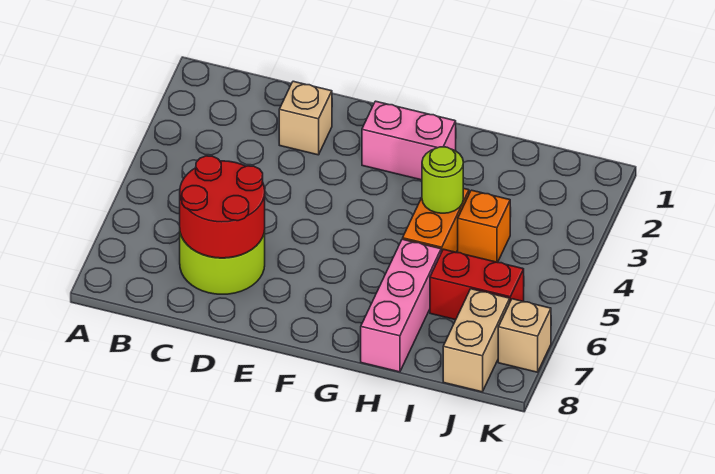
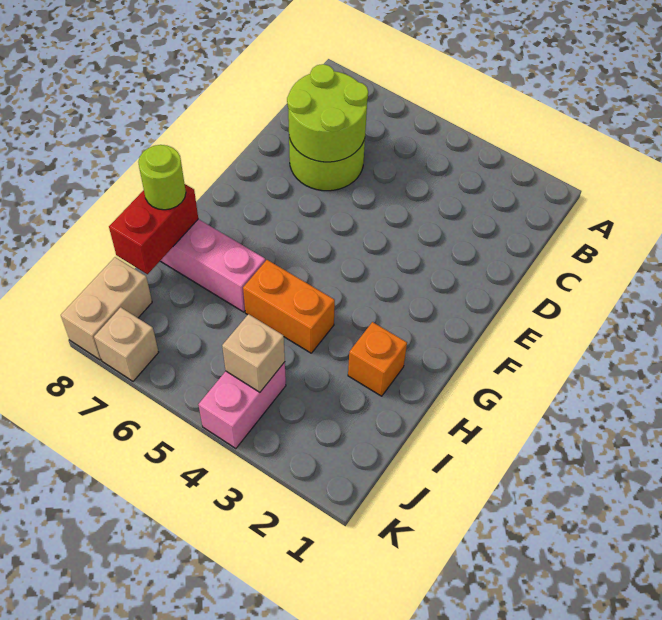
red 2x2 round brick [180,156,265,258] -> lime 2x2 round brick [287,64,368,162]
tan 1x1 brick [279,81,332,155] -> tan 1x1 brick moved to [222,314,285,392]
pink 1x2 brick [362,101,456,180] -> pink 1x2 brick moved to [198,362,286,449]
lime 1x1 round brick [422,147,463,213] -> lime 1x1 round brick moved to [138,145,186,210]
orange 1x1 brick [458,190,510,262] -> orange 1x1 brick moved to [348,322,407,396]
red 1x2 brick [430,249,524,320] -> red 1x2 brick moved to [109,184,198,274]
tan 1x2 brick [443,289,510,392] -> tan 1x2 brick turned to [61,257,152,360]

